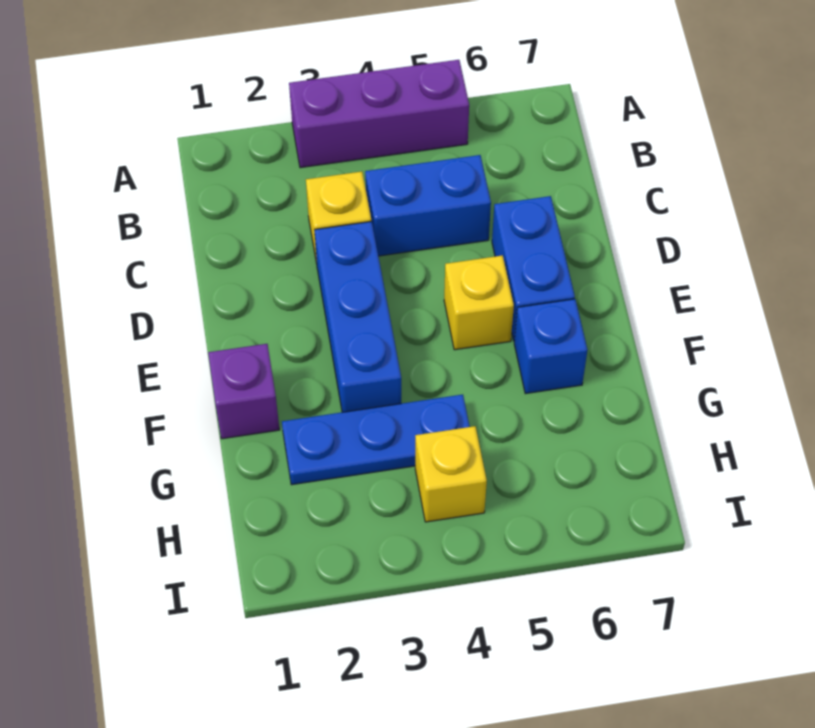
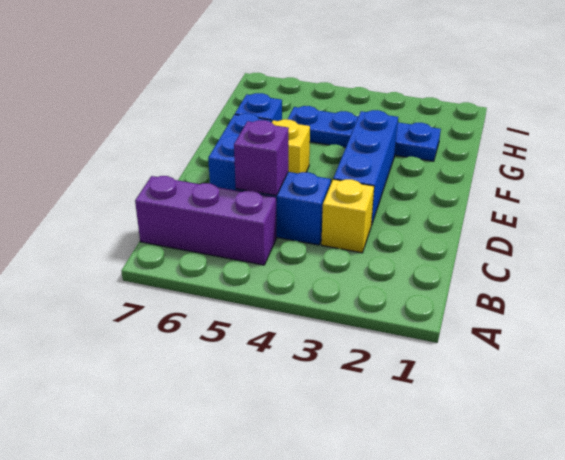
purple 1x3 brick [289,60,469,168] -> purple 1x3 brick moved to [135,176,276,265]
purple 1x1 brick [208,344,280,439] -> purple 1x1 brick moved to [234,120,289,196]
blue 1x3 plate [282,395,470,485] -> blue 1x4 plate [288,106,441,161]
yellow 1x1 brick [415,426,487,522] -> none

